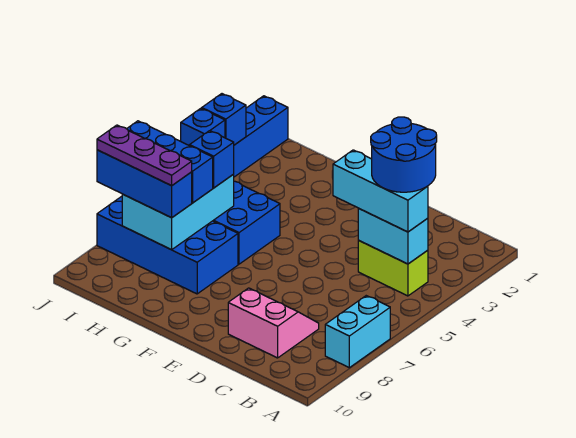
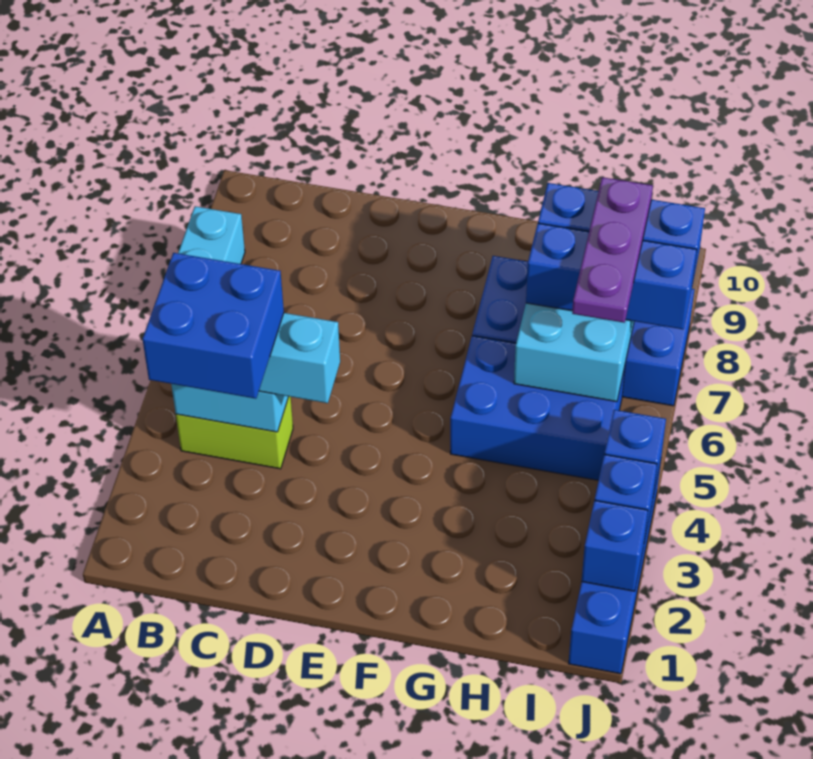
blue 2x2 round brick [371,117,437,192] -> blue 2x2 brick [143,253,284,399]
pink 2x2 slope [228,288,319,358] -> none
blue 1x1 brick [190,131,234,188] -> blue 1x1 brick moved to [582,500,648,591]
purple 1x3 plate [97,125,192,186] -> purple 1x3 plate turned to [572,177,653,323]

